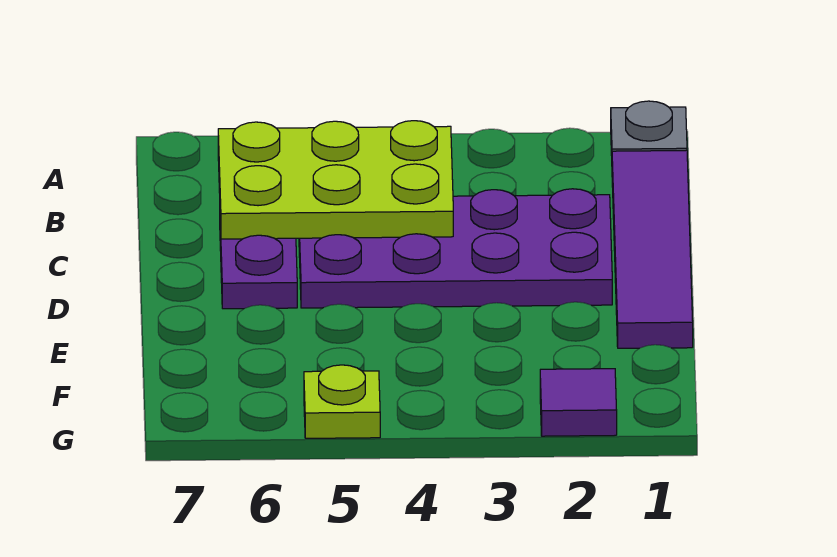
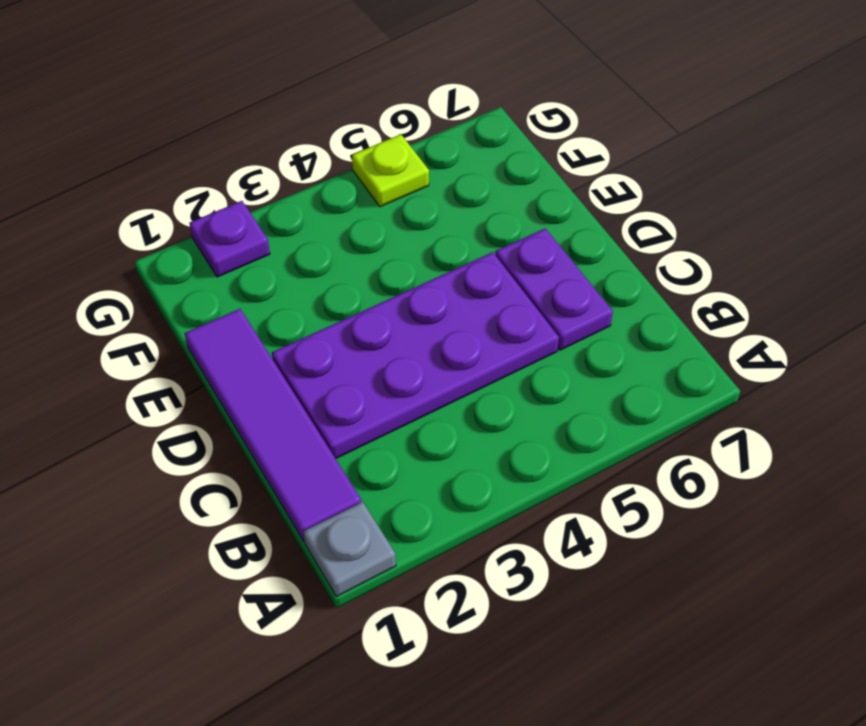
lime 2x3 plate [218,121,453,239] -> none
purple 1x1 tile [540,369,617,436] -> purple 1x1 plate [190,201,270,277]

